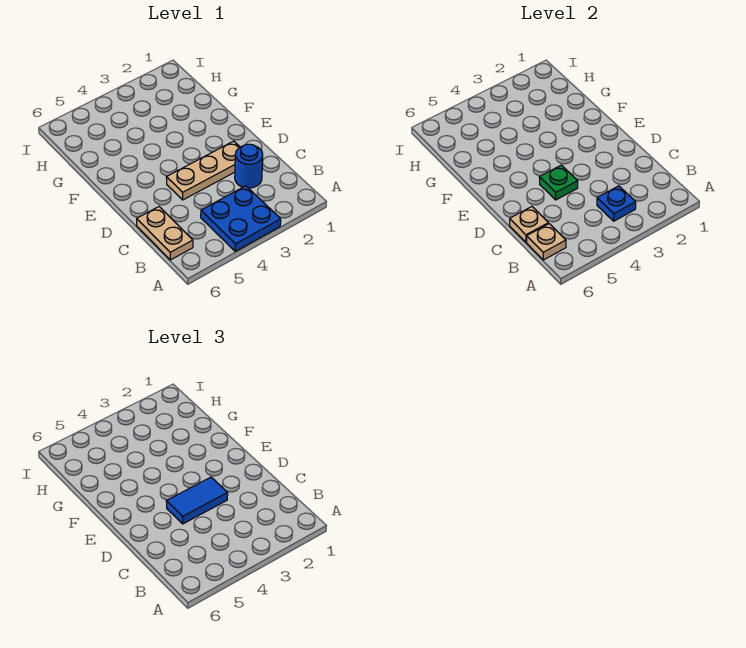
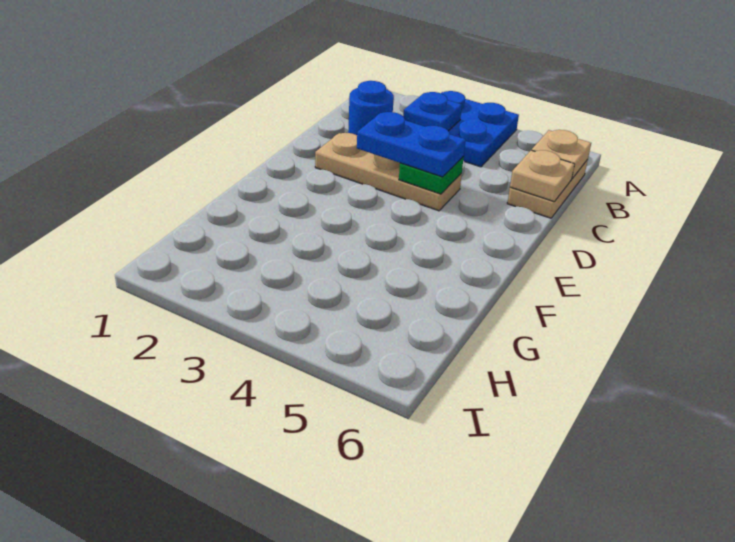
blue 1x2 tile [166,477,228,524] -> blue 1x2 plate [357,112,466,177]

